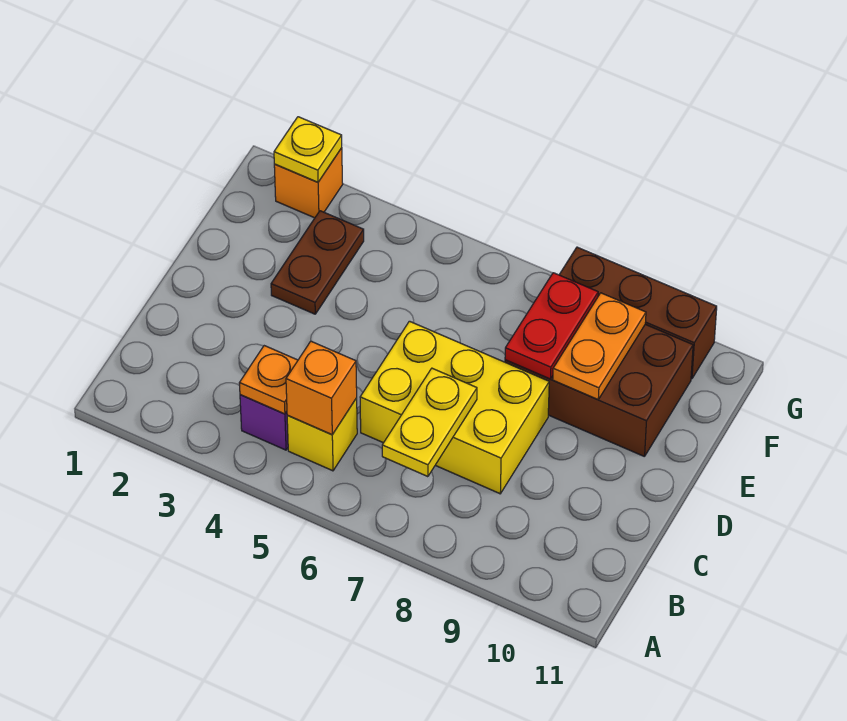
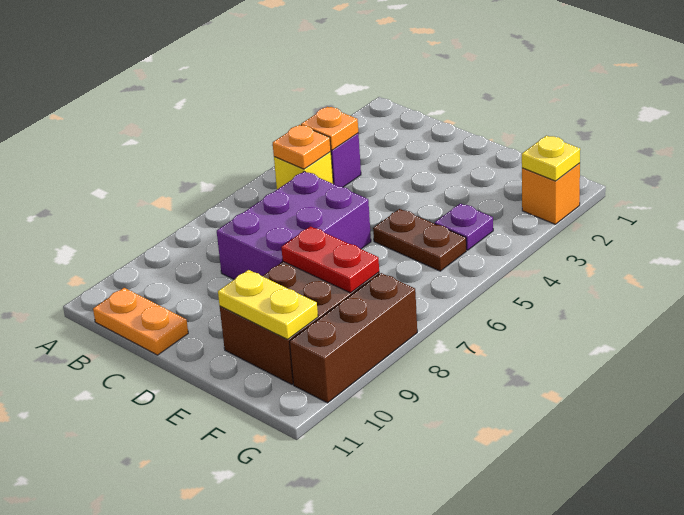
orange 1x1 brick [286,341,357,434] -> orange 1x1 plate [273,125,331,169]
yellow 1x2 plate [382,368,477,477] -> yellow 1x2 plate moved to [218,270,318,339]
yellow 2x3 brick [360,321,549,494] -> purple 2x3 brick [217,172,371,279]
brown 1x2 plate [271,211,364,314] -> brown 1x2 plate moved to [373,209,466,271]
orange 1x2 plate [553,293,646,400] -> orange 1x2 plate moved to [93,288,188,355]
none -> purple 1x1 plate [435,203,493,250]

